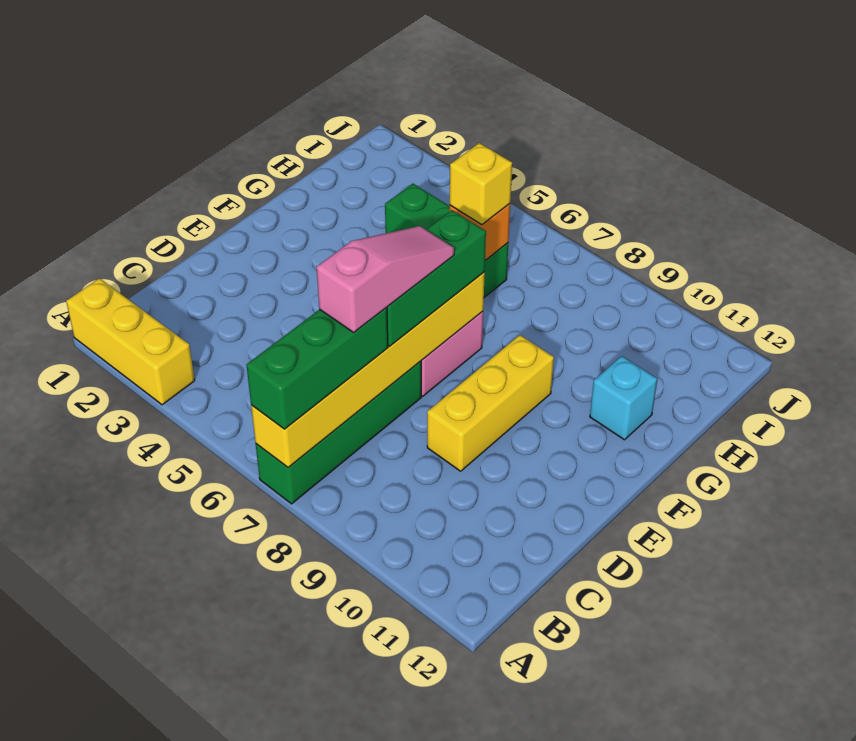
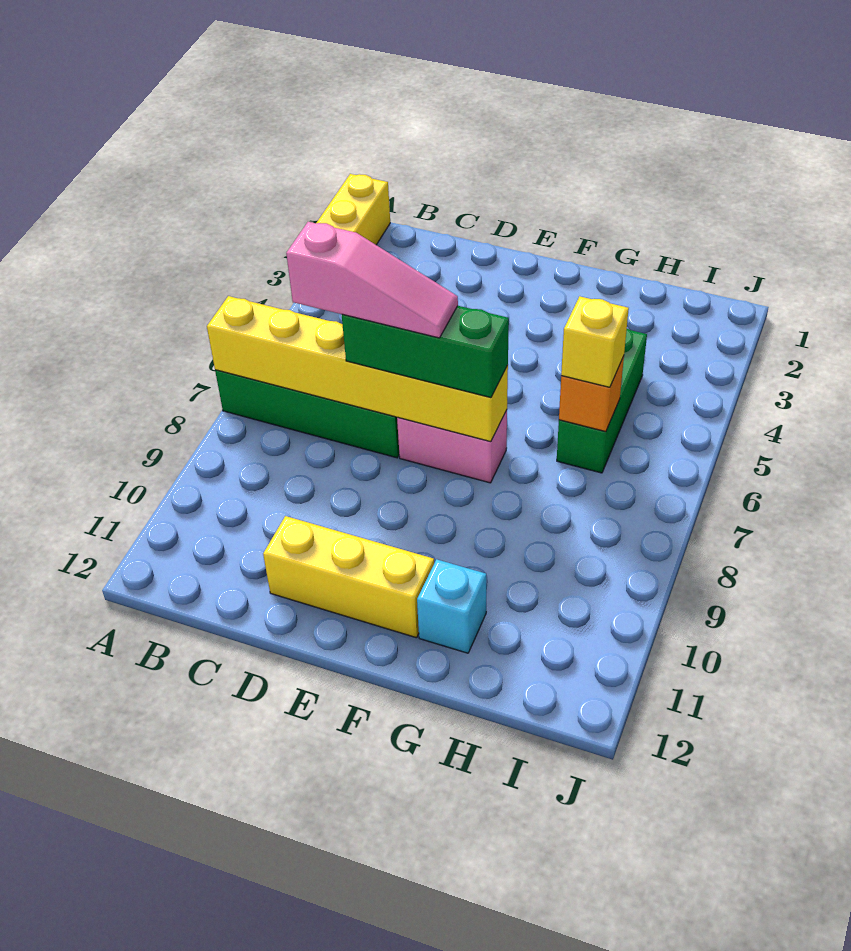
green 1x3 brick [247,307,388,429] -> none
yellow 1x3 brick [427,335,554,471] -> yellow 1x3 brick moved to [263,516,434,638]

